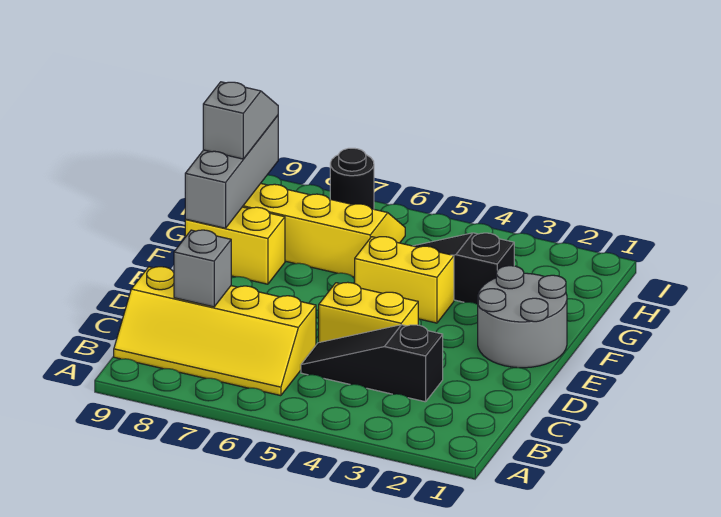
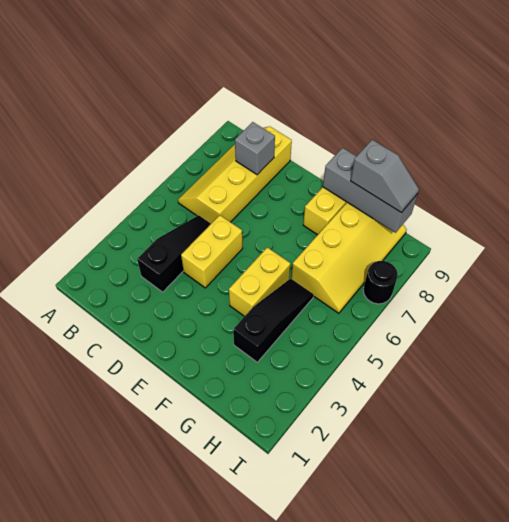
grey 2x2 round brick [478,266,567,368] -> none

